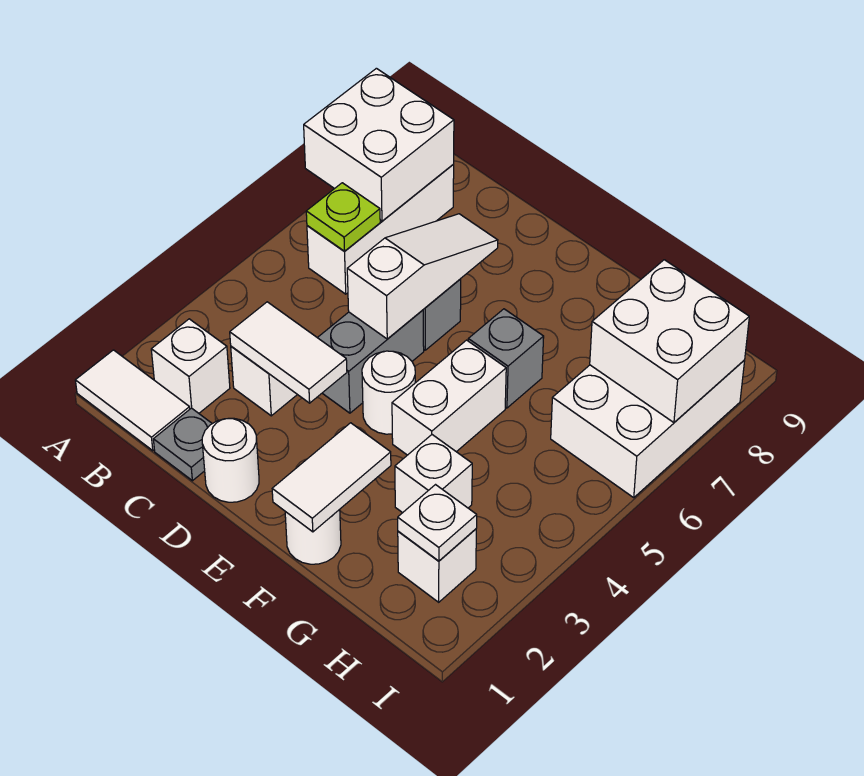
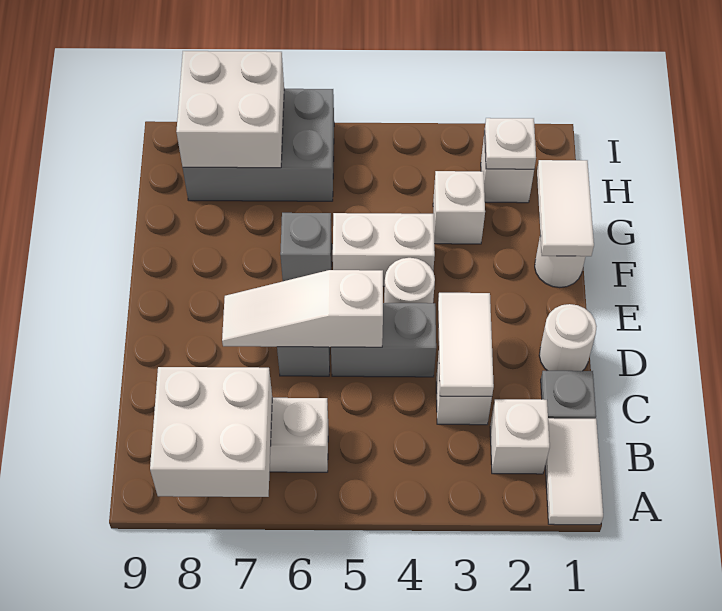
lime 1x1 plate [306,183,380,251] -> none
white 1x2 tile [272,423,391,532] -> white 1x2 tile turned to [537,160,594,256]
white 2x3 brick [551,360,745,497] -> grey 2x3 brick [183,89,334,201]

